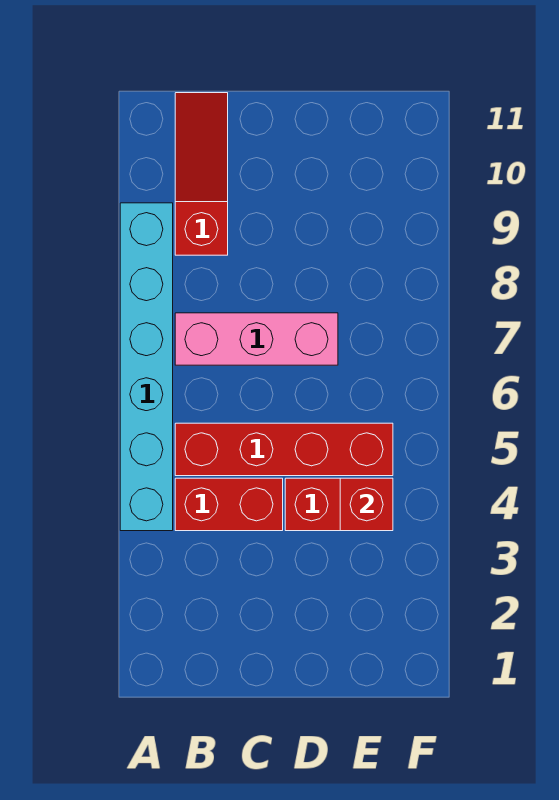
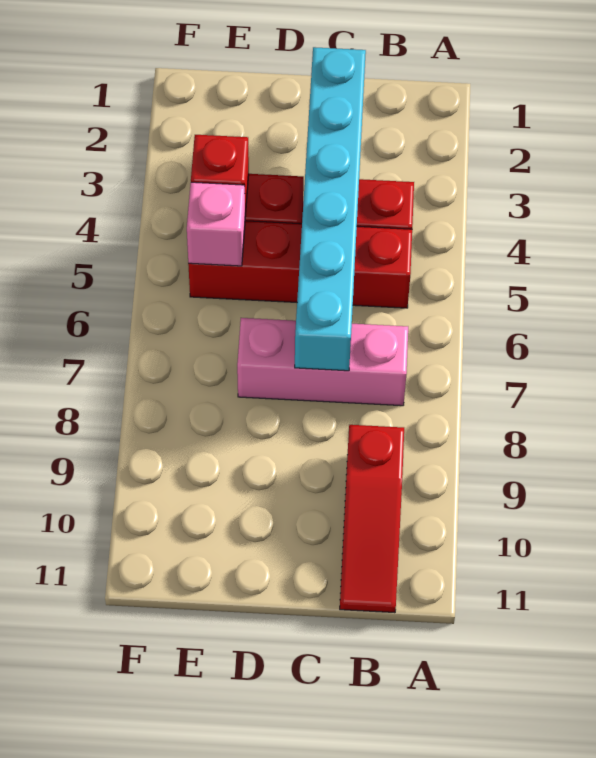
cyan 1x6 brick [120,203,173,531] -> cyan 1x6 brick moved to [295,47,366,371]
none -> pink 1x1 brick [187,182,245,266]

